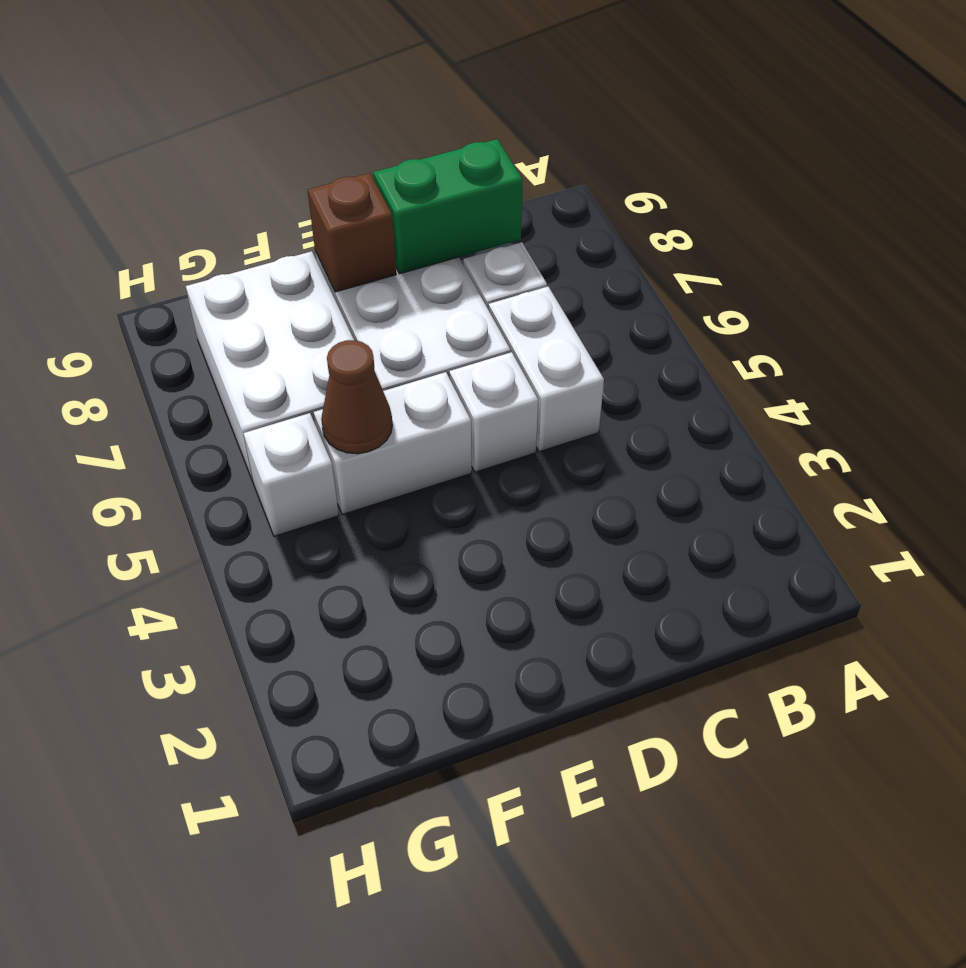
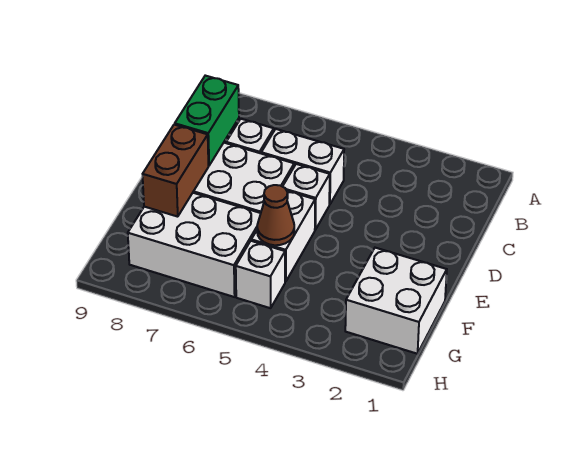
brown 1x1 brick [308,173,396,292] -> brown 1x2 brick [143,125,208,217]
none -> white 2x2 brick [345,248,447,354]

